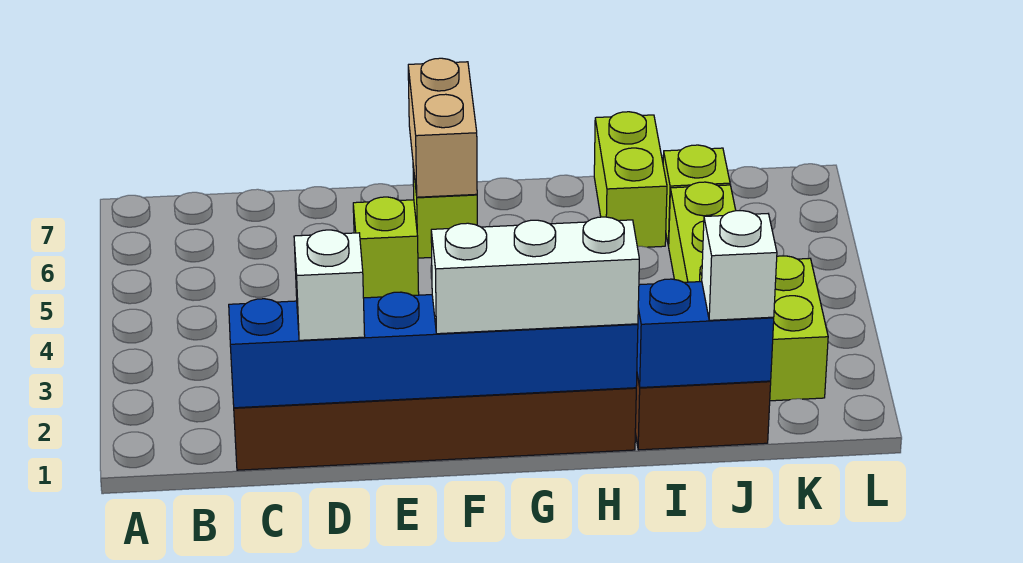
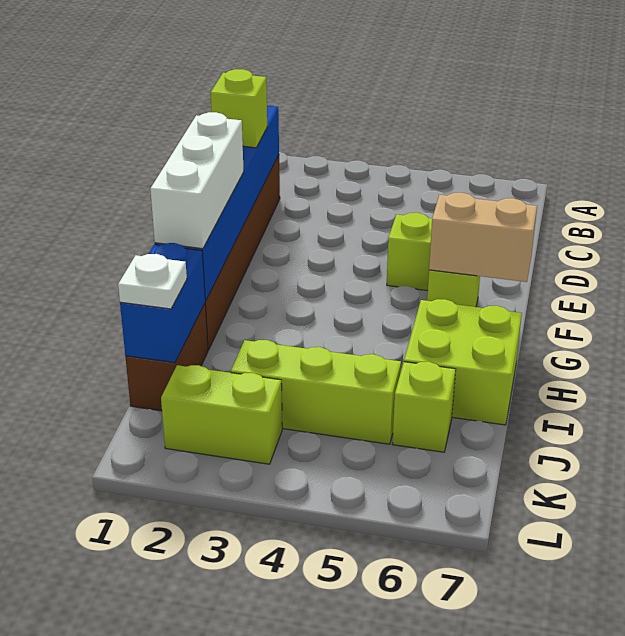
white 1x1 brick [294,230,365,340] -> lime 1x1 brick [211,69,267,148]
lime 1x2 brick [594,112,667,247] -> lime 2x2 brick [404,299,522,425]
white 1x1 brick [702,211,777,320] -> white 1x1 plate [118,254,187,309]

